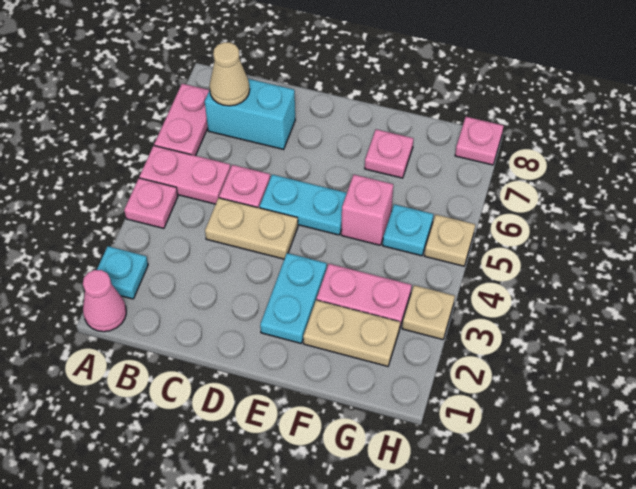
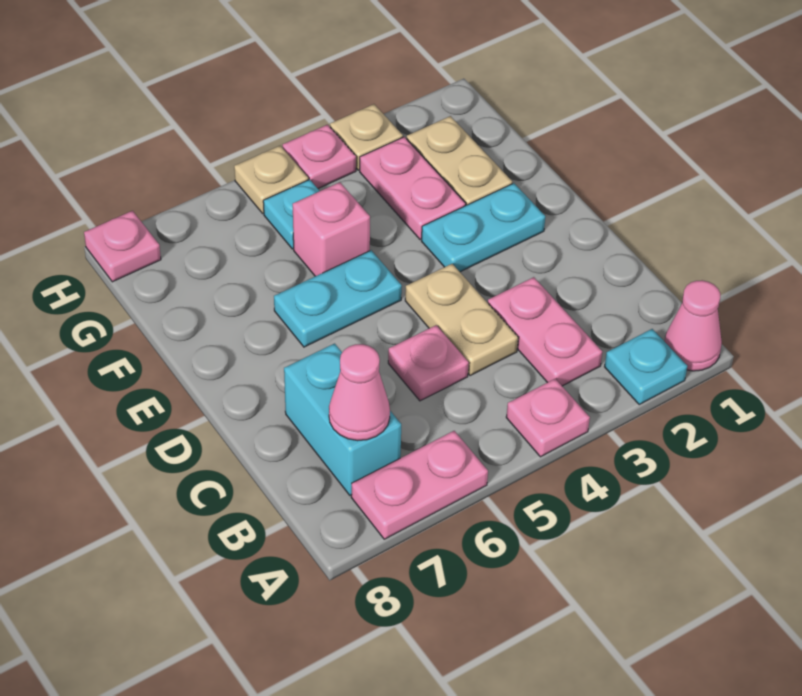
pink 1x2 plate [139,146,231,204] -> pink 1x2 plate moved to [488,277,602,386]
tan 1x1 cone [209,42,250,106] -> pink 1x1 cone [329,344,390,441]
cyan 1x2 plate [260,175,347,235] -> cyan 1x2 plate turned to [274,250,402,347]
pink 1x1 plate [365,129,414,178] -> pink 1x1 plate moved to [283,125,356,189]

